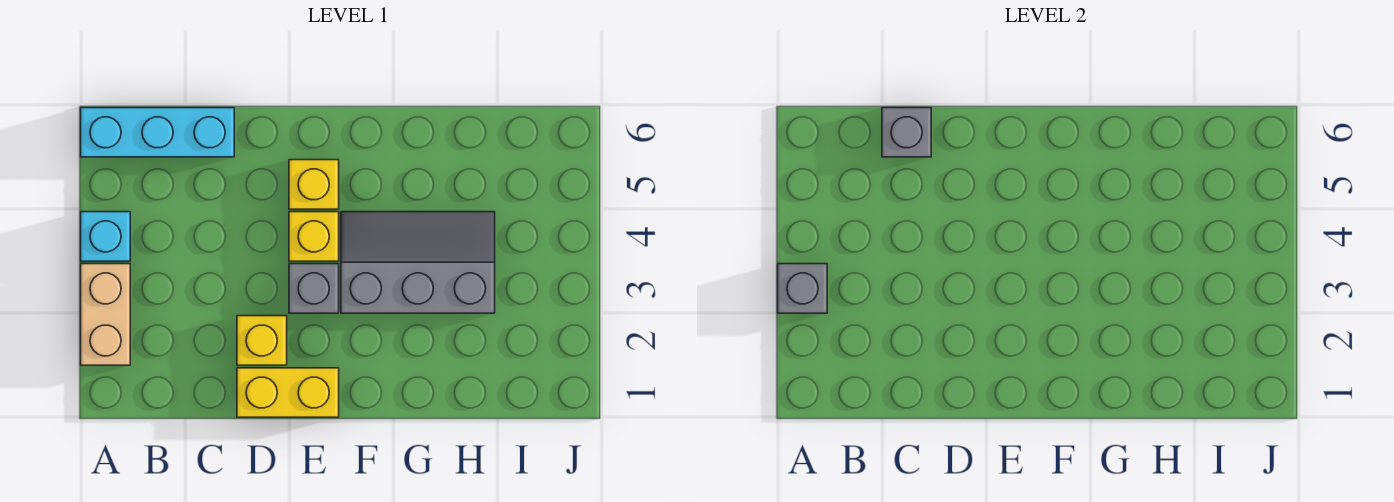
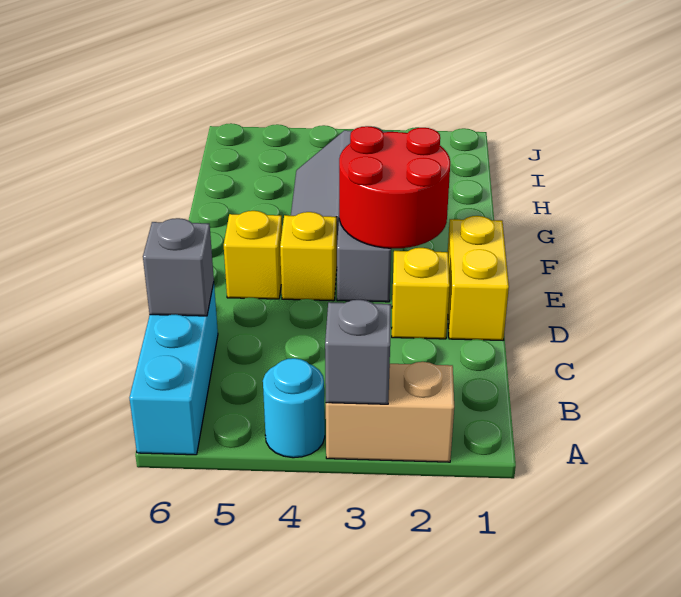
cyan 1x1 brick [81,212,130,261] -> cyan 1x1 round brick [263,358,325,458]
none -> red 2x2 round brick [339,126,450,248]

